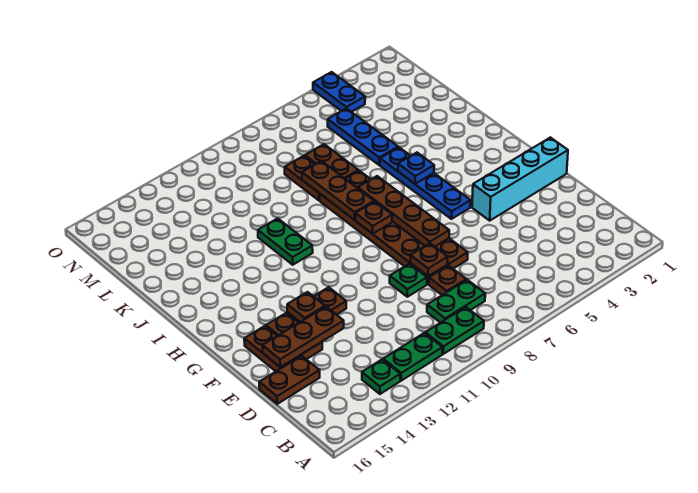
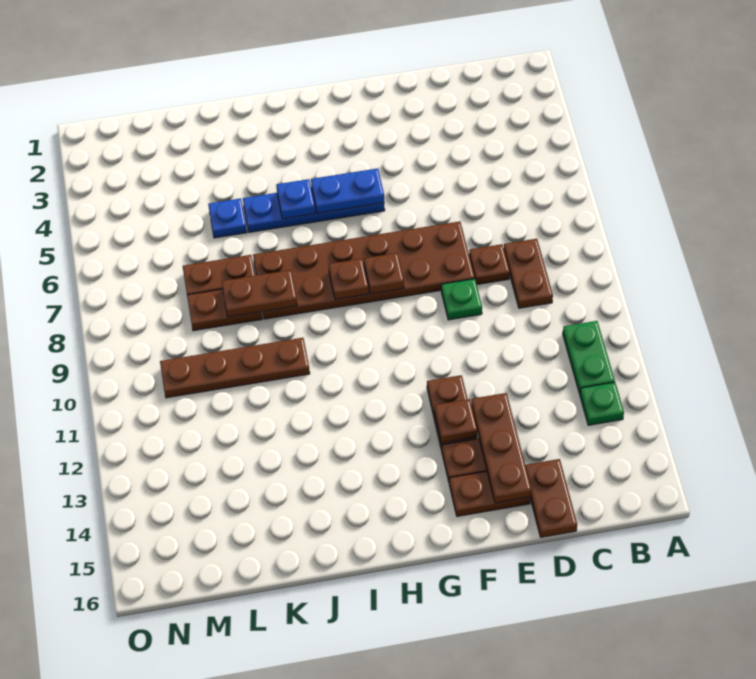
green 1x2 plate [425,307,484,354] -> none
green 1x2 plate [427,280,485,323] -> brown 1x2 plate [504,239,553,308]
brown 1x1 plate [410,243,448,276] -> brown 1x1 plate moved to [364,253,404,294]
cyan 1x4 brick [472,137,568,221] -> none
brown 1x4 plate [358,176,449,247] -> brown 1x4 plate moved to [160,338,310,398]
brown 1x3 plate [302,161,374,220] -> brown 1x2 plate [221,270,297,317]
green 1x2 plate [258,218,313,265] -> none
blue 1x3 plate [328,108,398,165] -> blue 1x1 plate [208,198,247,238]
blue 1x2 plate [313,72,365,112] -> blue 1x2 plate moved to [311,168,384,213]

